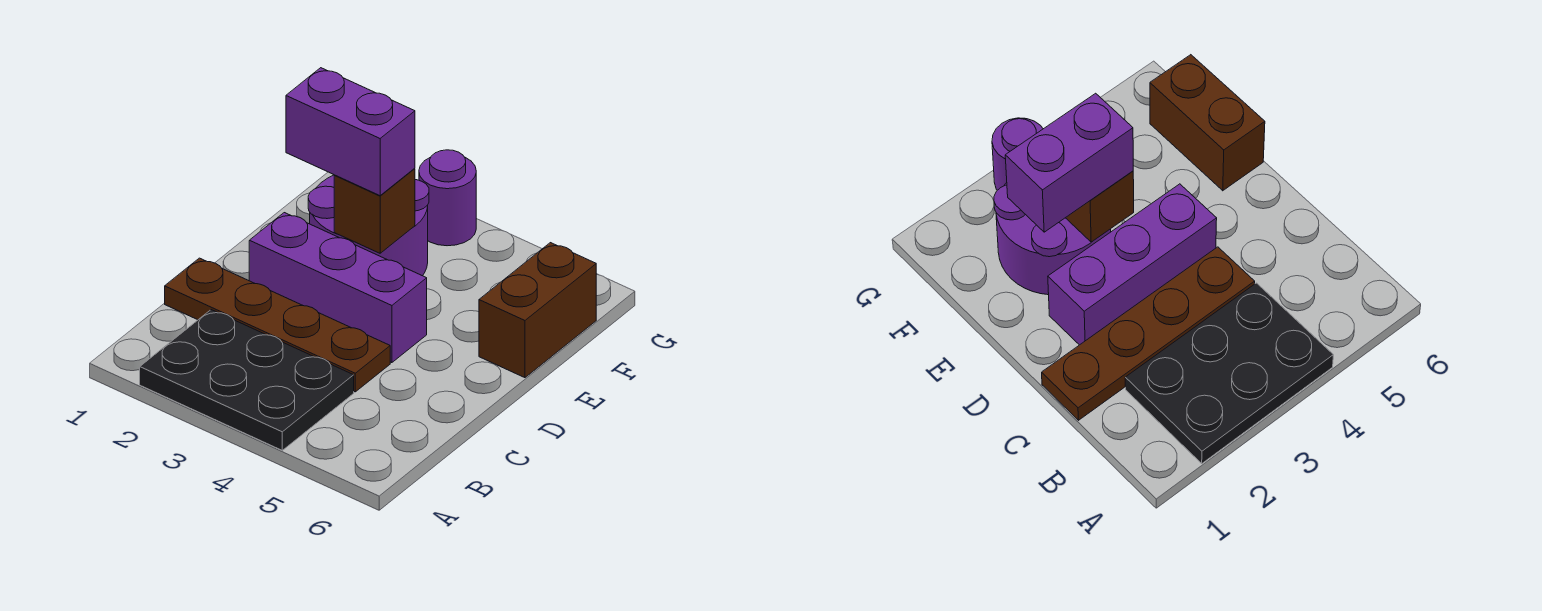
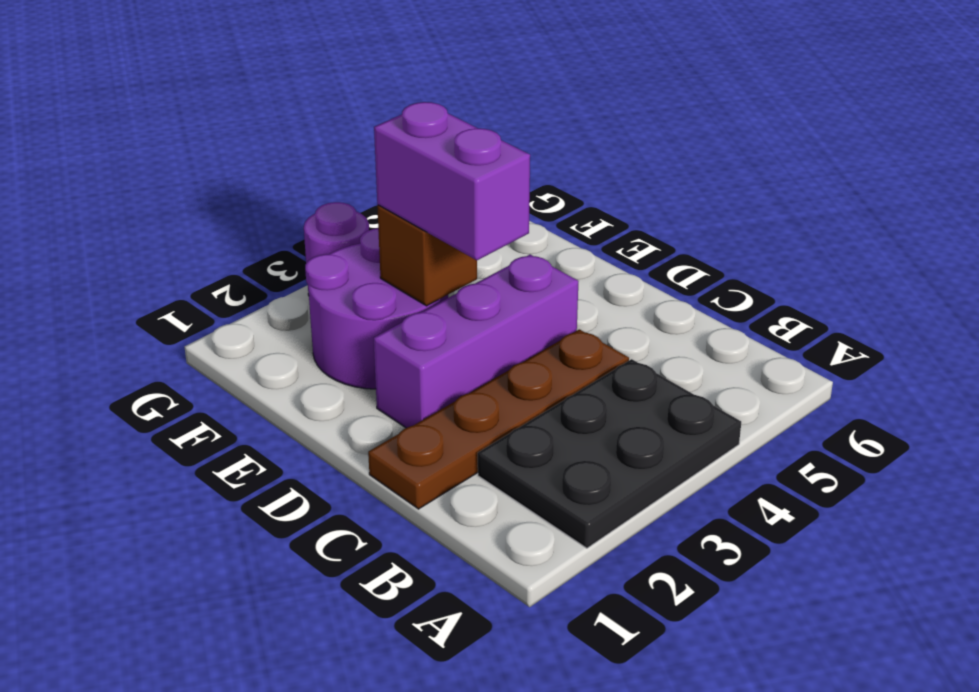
purple 1x2 brick [286,68,415,196] -> purple 1x2 brick turned to [374,102,530,260]
brown 1x2 brick [479,243,596,378] -> none

